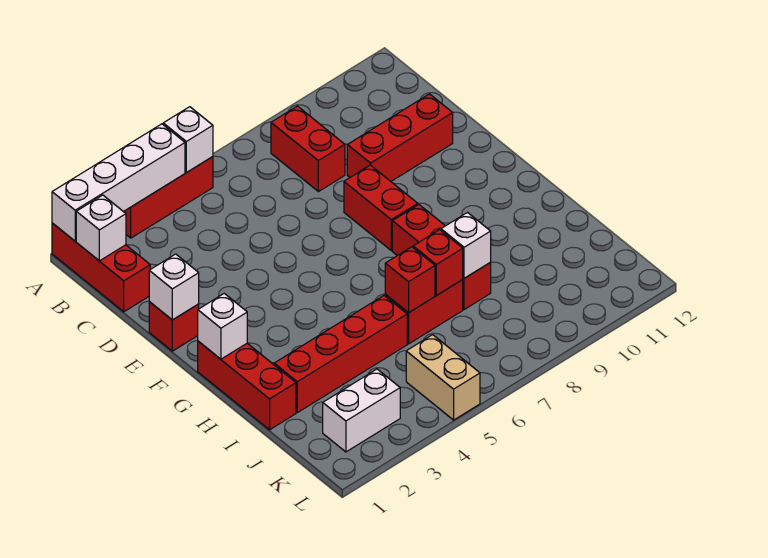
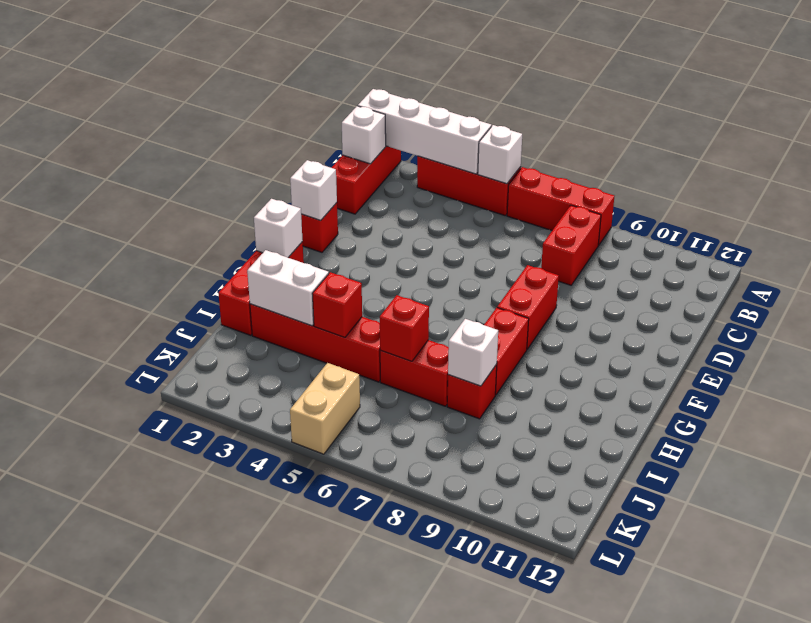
red 1x3 brick [347,94,453,181] -> red 1x3 brick moved to [507,167,614,245]
red 1x1 brick [413,230,463,295] -> red 1x1 brick moved to [312,272,362,338]
white 1x2 brick [323,369,400,452] -> white 1x2 brick moved to [247,250,329,326]

